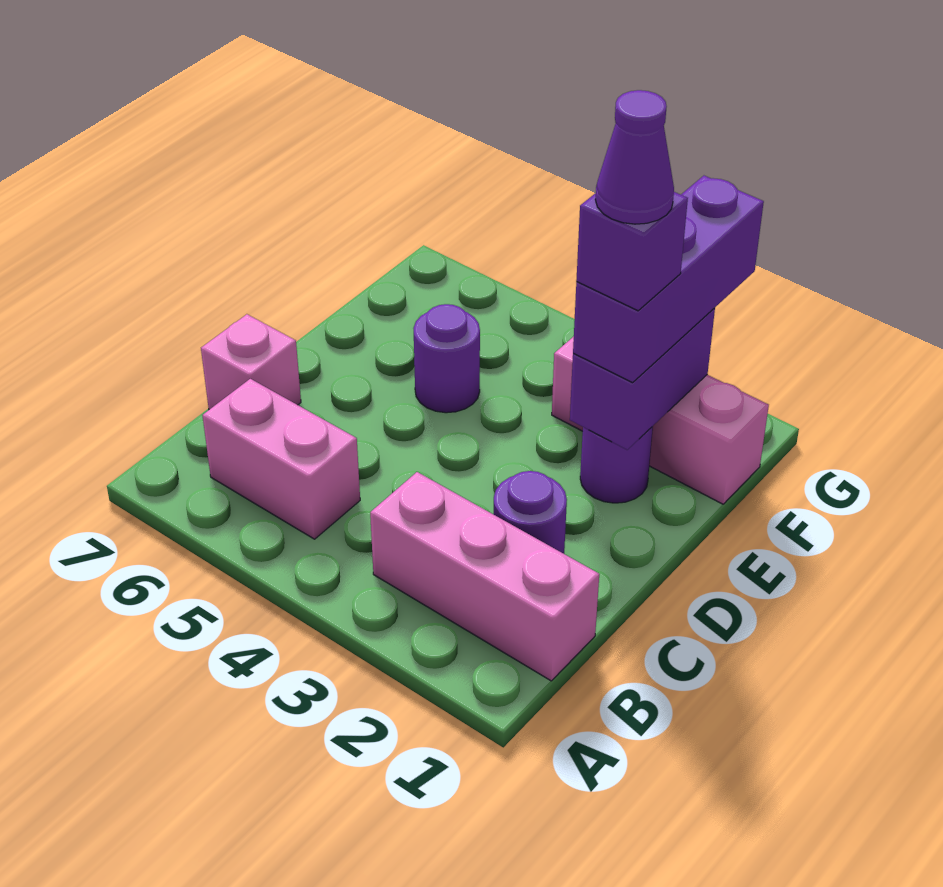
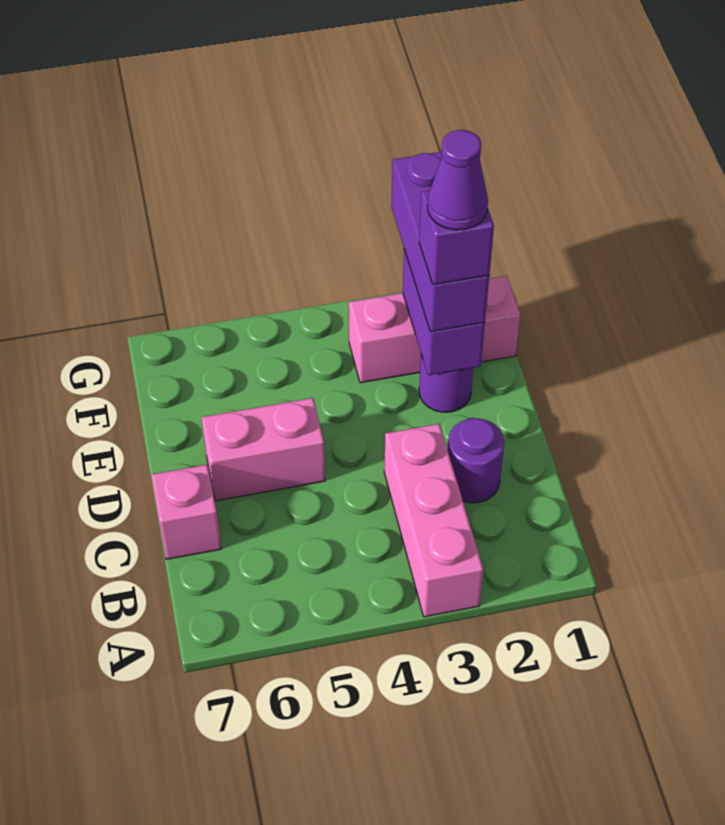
pink 1x3 brick [370,472,599,681] -> pink 1x3 brick turned to [384,424,484,617]
pink 1x2 brick [203,379,360,539] -> pink 1x2 brick moved to [201,398,325,501]
purple 1x1 round brick [413,304,480,413] -> none

